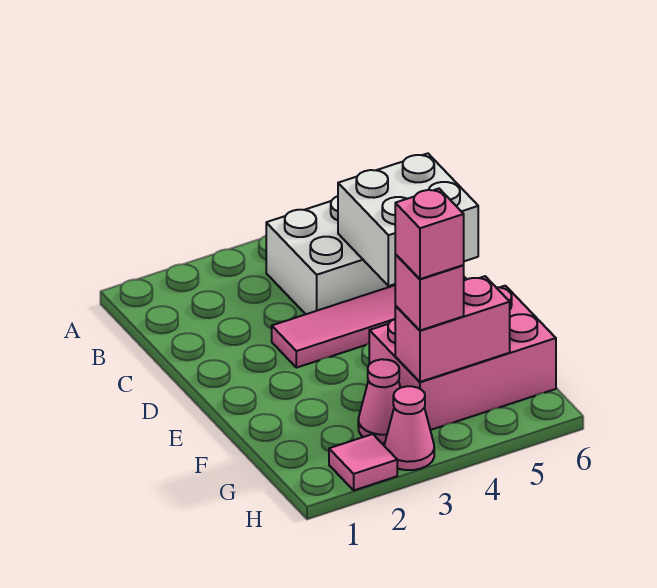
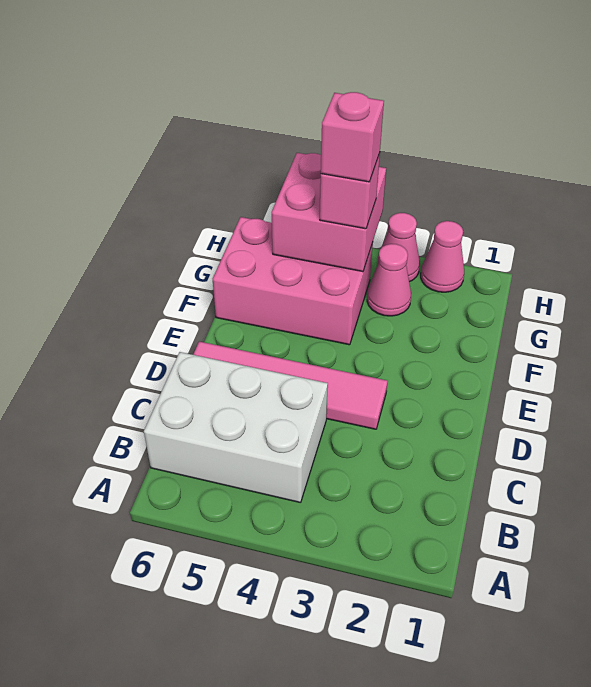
white 2x2 brick [338,153,478,286] -> none
pink 1x2 brick [395,276,510,382] -> pink 2x2 brick [272,153,386,272]
pink 1x1 tile [329,434,397,490] -> pink 1x1 cone [421,221,464,292]

